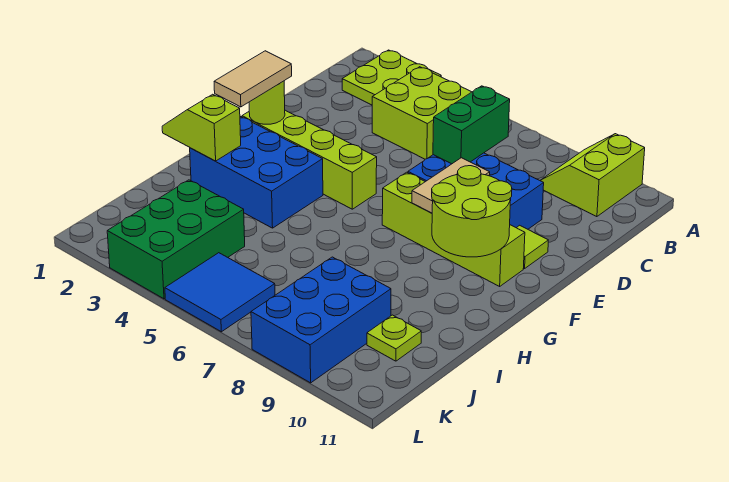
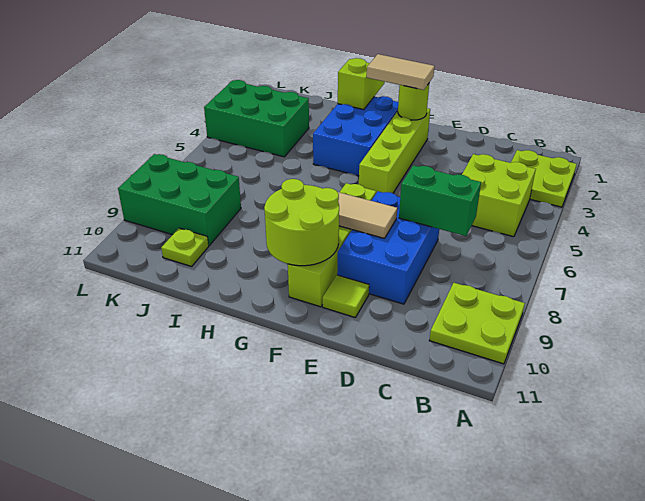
lime 2x2 slope [540,134,645,217] -> lime 2x2 plate [429,283,525,364]
blue 2x3 brick [251,257,391,383] -> green 2x3 brick [118,154,241,246]
blue 2x2 tile [165,253,275,332] -> none

